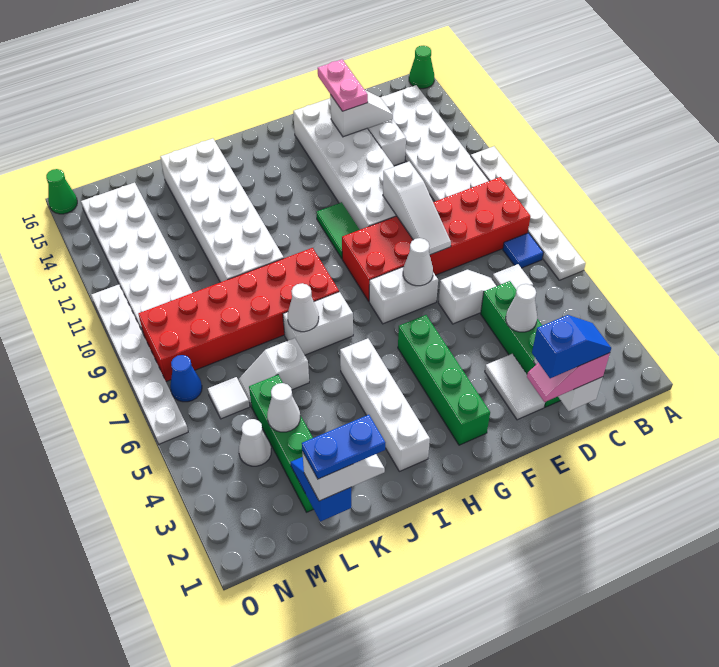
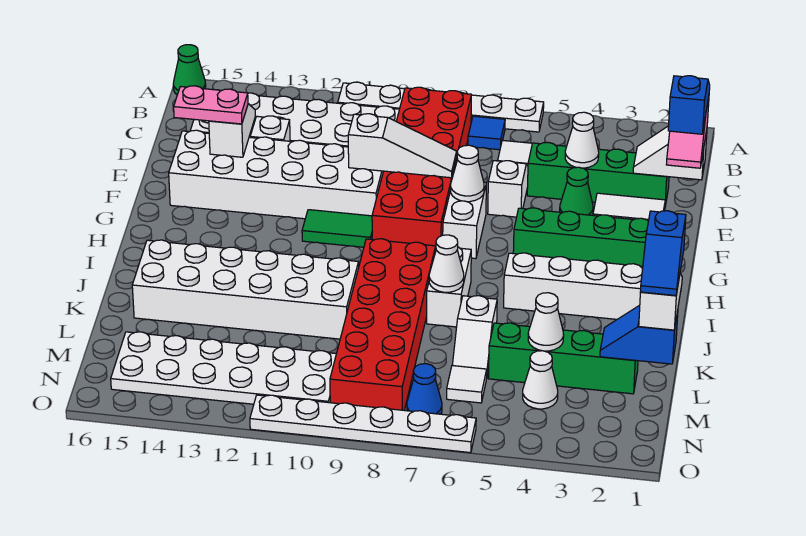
blue 1x2 plate [302,415,385,479] -> blue 1x2 slope [640,211,686,296]
green 1x1 cone [46,169,77,214] -> green 1x1 cone moved to [560,167,593,215]

